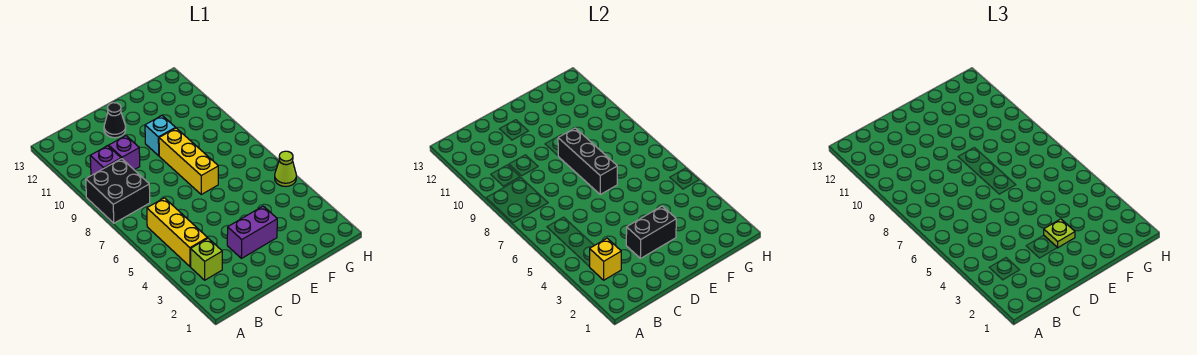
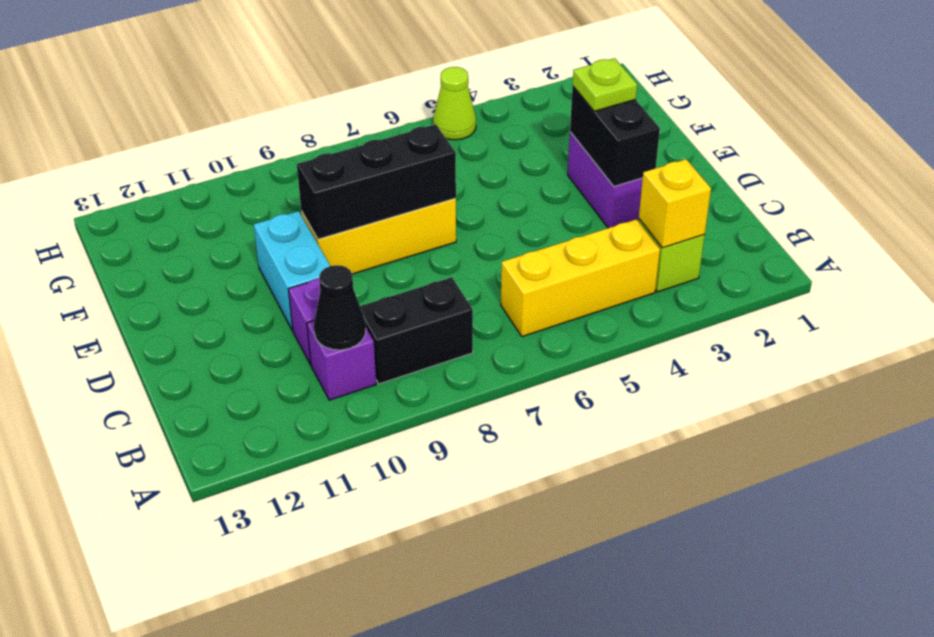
black 2x2 brick [86,159,150,223] -> black 1x2 brick [360,277,473,384]
black 1x1 cone [104,103,126,138] -> black 1x1 cone moved to [314,265,366,350]
cyan 1x1 brick [145,116,176,156] -> cyan 1x2 brick [254,211,330,331]

